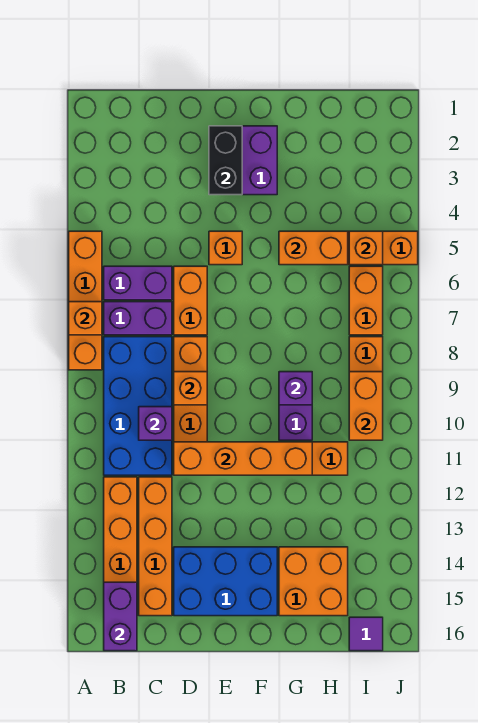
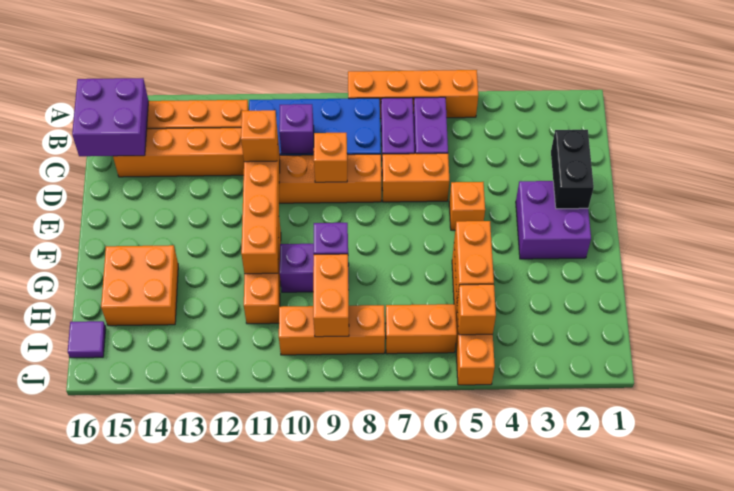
orange 1x1 brick [69,302,102,335] -> orange 1x1 brick moved to [241,110,278,162]
purple 1x2 brick [104,582,137,651] -> purple 2x2 brick [72,78,148,156]
blue 2x3 brick [174,547,277,616] -> none
black 1x2 brick [209,126,242,195] -> black 1x2 brick turned to [551,130,594,209]
orange 1x2 brick [349,372,383,440] -> orange 1x2 brick turned to [313,254,349,337]

